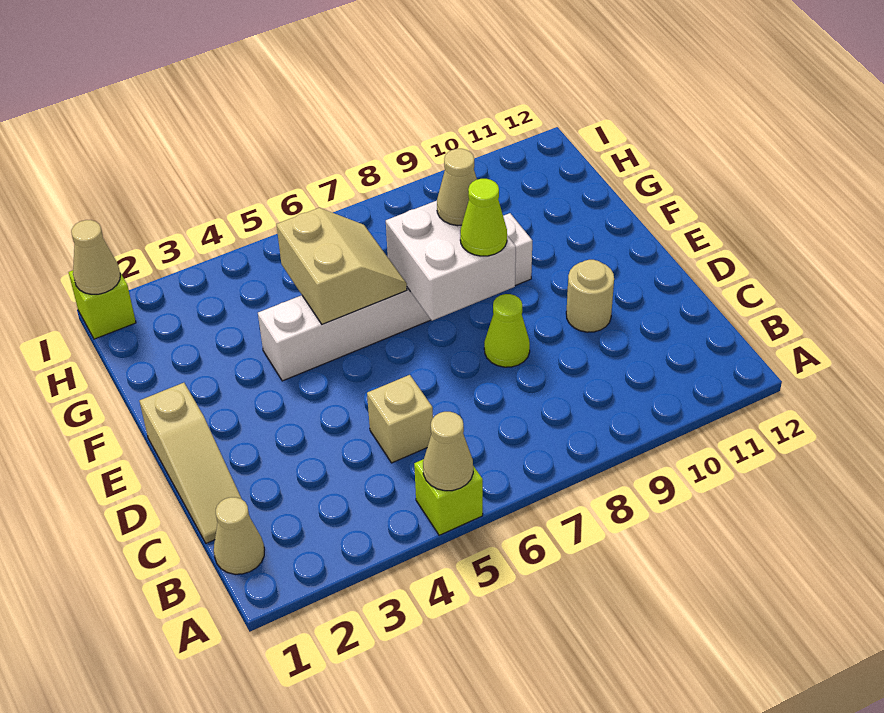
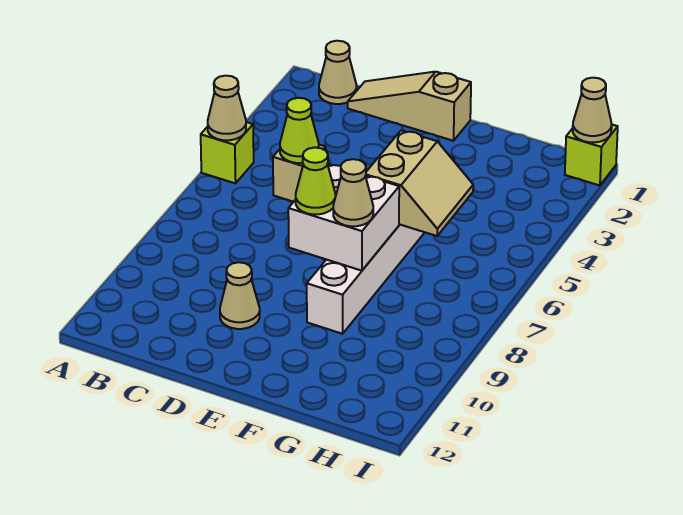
lime 1x1 cone [484,294,530,367] -> lime 1x1 cone moved to [280,98,319,163]
tan 1x1 round brick [566,260,614,332] -> tan 1x1 cone [220,262,260,329]
tan 2x2 slope [277,208,407,324] -> tan 2x2 slope turned to [366,130,473,236]

